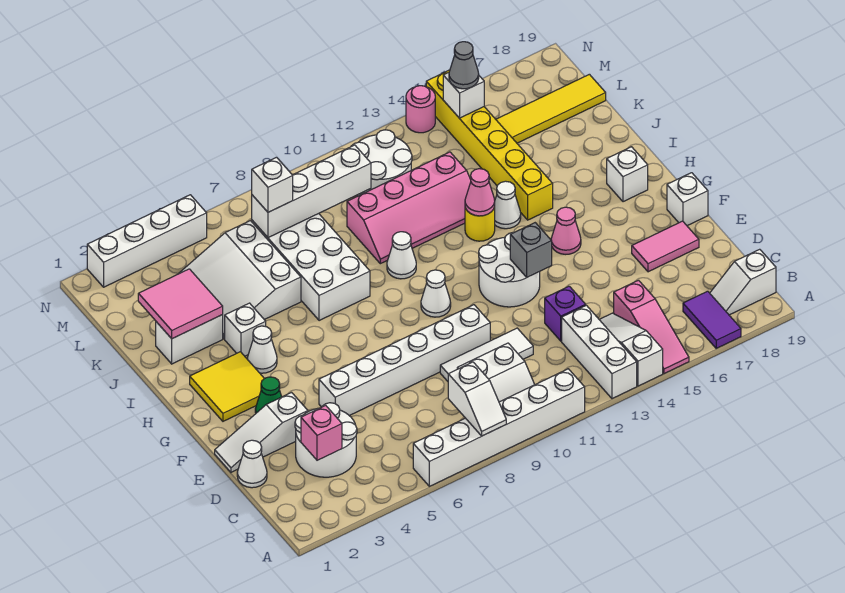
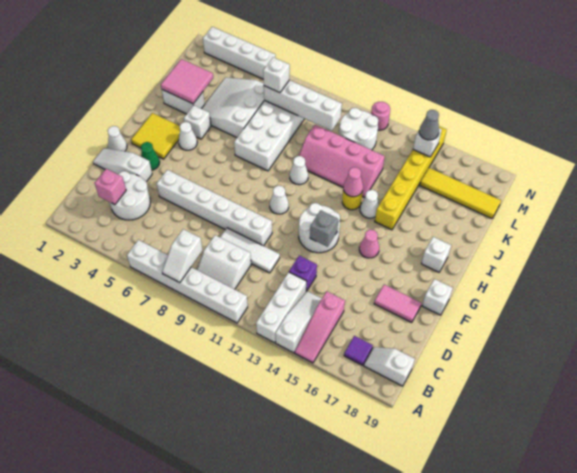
purple 1x2 tile [683,291,741,348] -> purple 1x1 tile [344,336,373,365]
white 1x1 cone [237,440,267,488] -> white 1x1 cone moved to [108,126,127,151]
pink 1x1 round brick [406,86,435,133] -> pink 1x1 round brick moved to [371,102,390,130]

